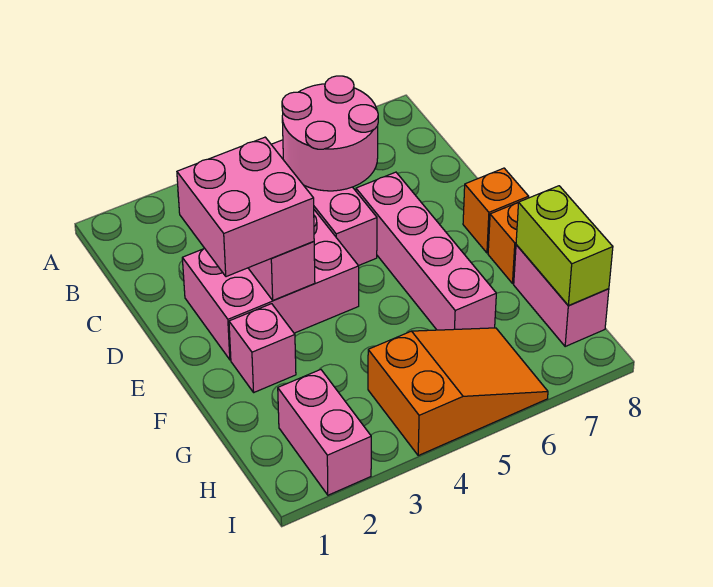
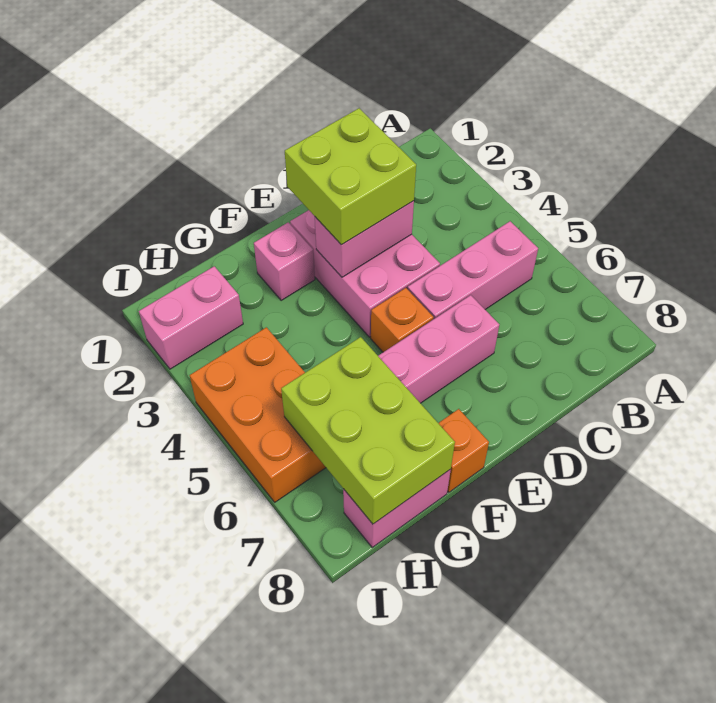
pink 2x2 round brick [282,76,378,191] -> none
pink 2x2 brick [177,137,314,277] -> lime 2x2 brick [285,108,416,245]
orange 1x1 brick [463,168,529,253] -> orange 1x1 brick moved to [371,288,434,352]
lime 1x2 brick [516,186,613,306] -> lime 2x3 brick [281,337,455,524]
orange 2x3 slope [368,328,548,455] -> orange 2x3 brick [190,327,326,502]

